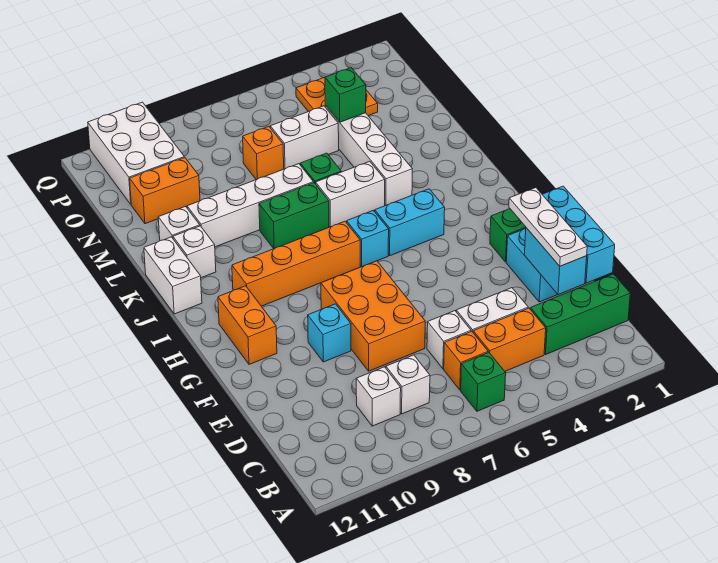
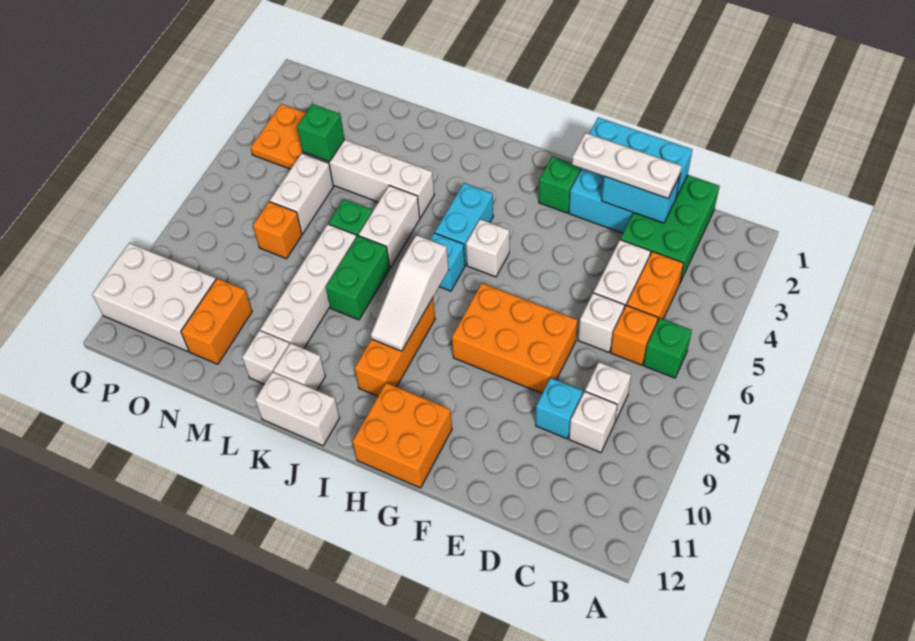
green 1x3 brick [530,274,630,354] -> green 2x3 brick [620,175,720,282]
cyan 1x1 brick [308,304,351,362] -> cyan 1x1 brick moved to [536,378,583,439]
orange 1x2 brick [218,286,277,364] -> orange 2x2 brick [352,383,452,488]
none -> white 1x1 brick [466,219,509,277]
orange 1x4 brick [232,221,360,306] -> orange 1x3 brick [355,298,435,396]
none -> white 1x3 slope [371,235,449,351]

